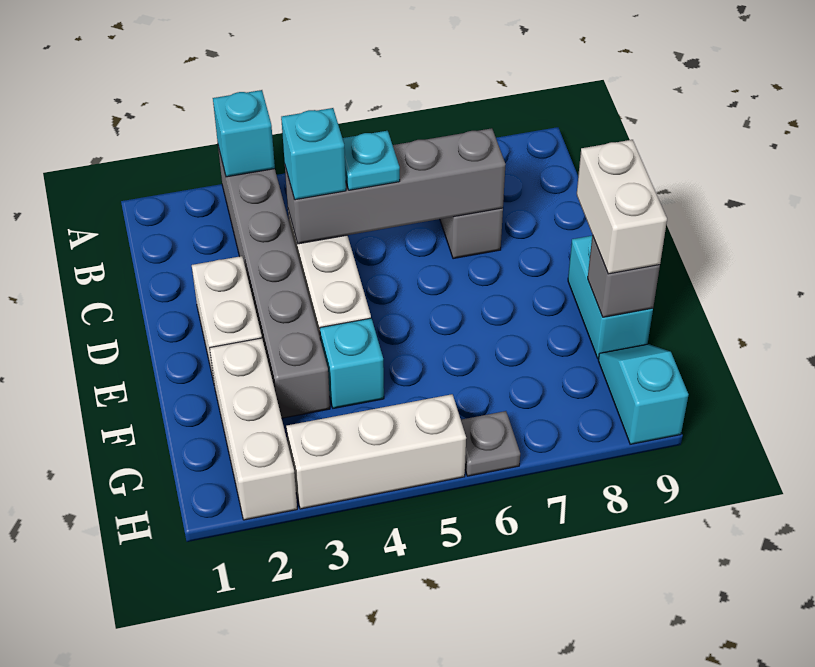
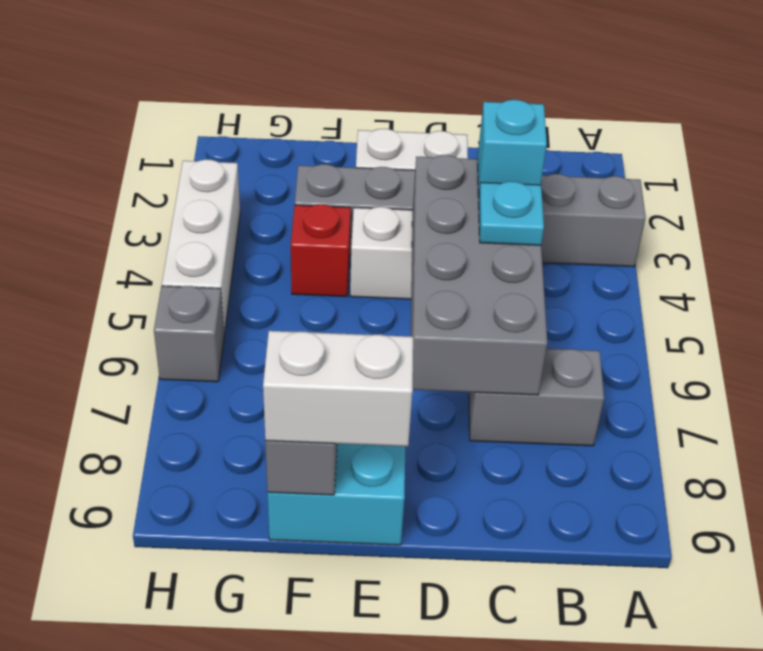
cyan 1x1 brick [213,90,275,177] -> none
grey 1x4 brick [285,128,506,244] -> grey 2x4 brick [411,155,547,395]
white 1x3 brick [210,338,297,520] -> none
cyan 1x1 brick [320,318,384,408] -> red 1x1 brick [291,204,351,297]
cyan 1x2 slope [598,344,688,444] -> none
grey 1x1 plate [461,411,520,476] -> grey 1x1 brick [154,286,224,382]

